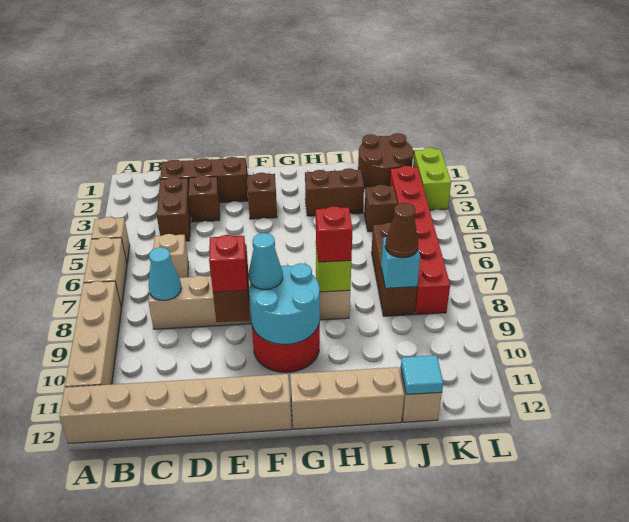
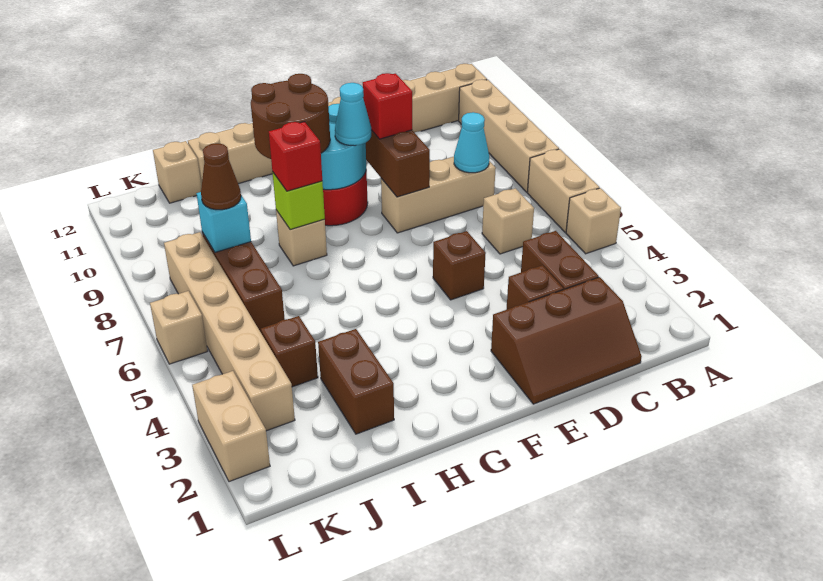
brown 1x1 brick [247,173,277,219] -> brown 1x1 brick moved to [433,231,486,300]
brown 1x2 brick [305,168,364,216] -> brown 1x2 brick turned to [318,329,394,434]
brown 2x2 round brick [358,133,413,189] -> brown 2x2 round brick moved to [251,74,330,159]
cyan 1x1 tile [401,355,443,395] -> none
red 1x6 brick [390,166,450,315] -> tan 1x6 brick [164,232,295,431]
lime 1x2 brick [413,148,451,210] -> tan 1x2 brick [192,371,270,482]
none -> tan 1x1 brick [150,291,207,364]

